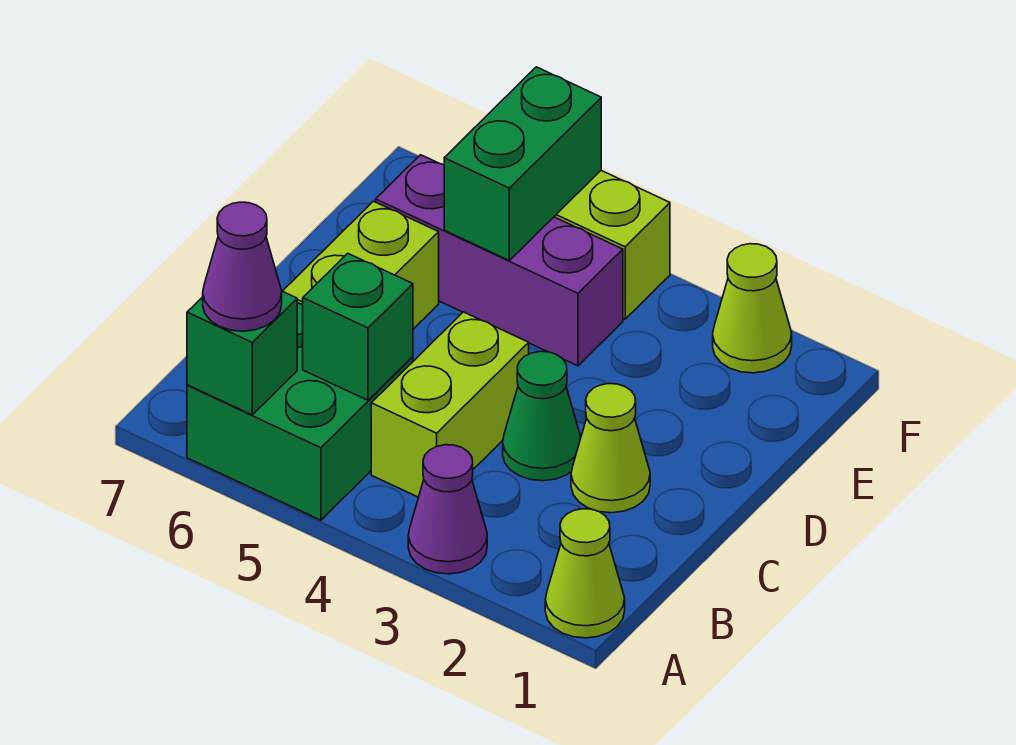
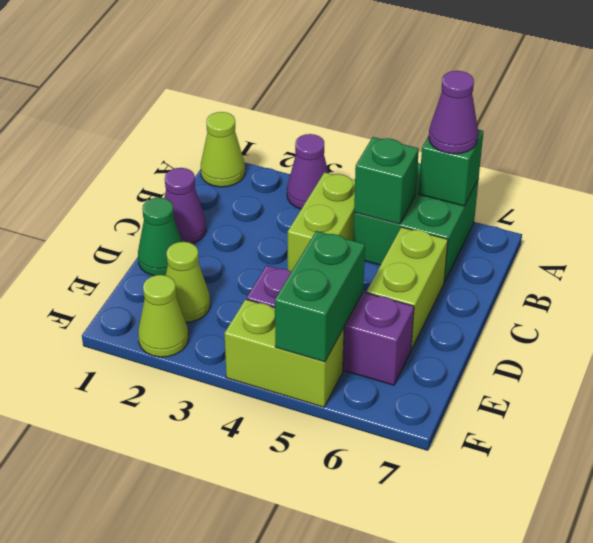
none -> purple 1x1 cone [164,168,206,244]
lime 1x1 cone [571,384,650,513] -> lime 1x1 cone moved to [166,242,210,322]
green 1x1 cone [503,352,581,481] -> green 1x1 cone moved to [138,198,182,276]

